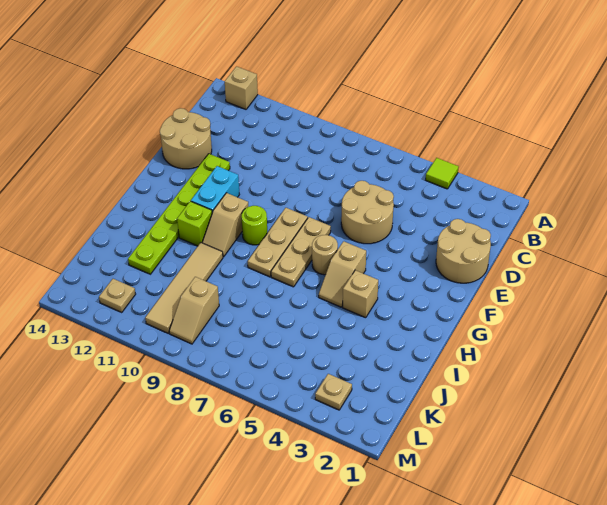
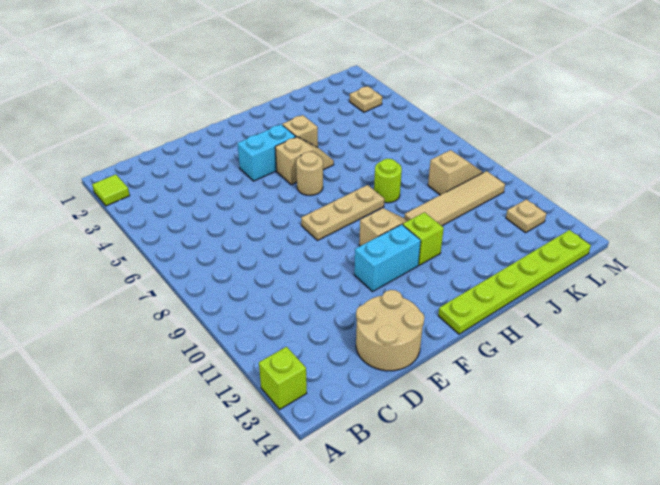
lime 1x1 tile [426,158,458,189] -> lime 1x1 tile moved to [92,174,130,206]
tan 1x1 brick [225,66,258,109] -> lime 1x1 brick [259,347,307,409]
tan 2x2 round brick [436,219,491,283] -> none
tan 2x2 round brick [341,181,394,244] -> none
lime 1x6 plate [128,154,230,274] -> lime 1x6 plate moved to [438,230,591,334]
none -> cyan 1x2 brick [237,124,296,181]
tan 1x3 plate [271,217,331,287] -> none
lime 1x1 round brick [241,206,267,245] -> lime 1x1 round brick moved to [374,159,402,203]

